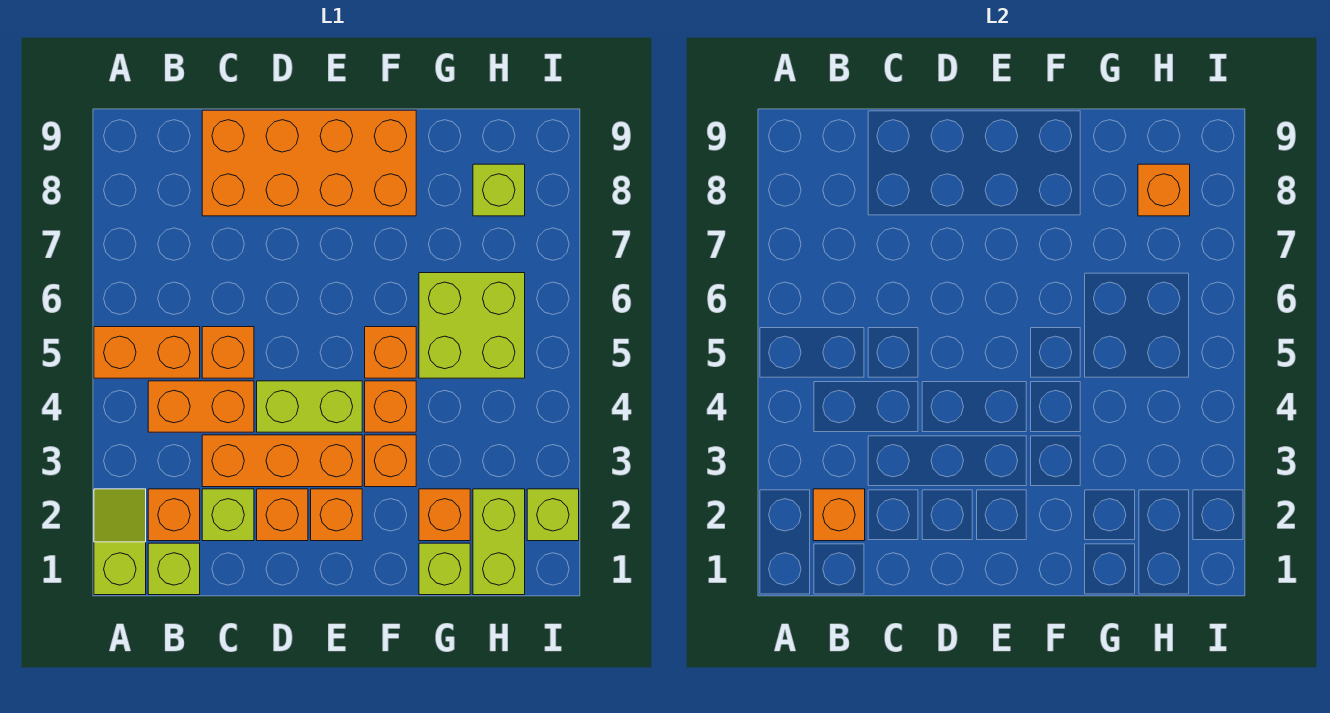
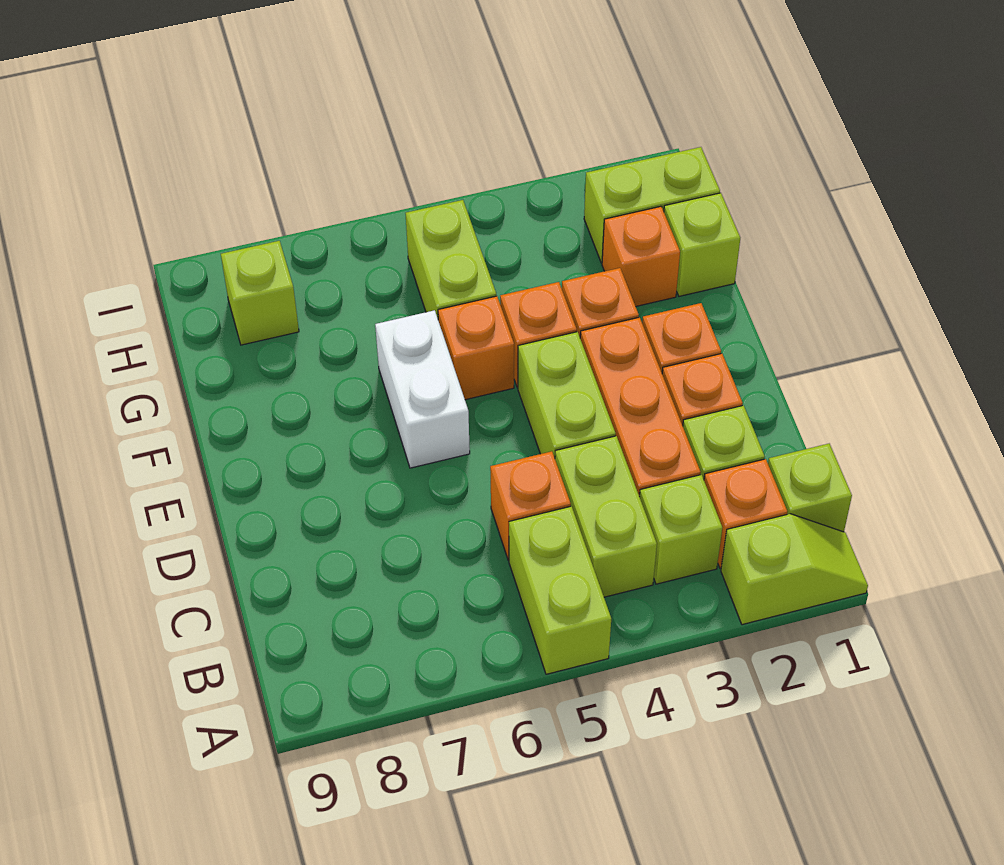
lime 1x2 slope [94,489,146,595] -> lime 1x2 slope turned to [721,514,868,625]
orange 1x2 brick [94,327,200,378] -> lime 1x2 brick [509,506,611,674]
orange 1x1 brick [813,489,865,541] -> none
orange 1x2 brick [148,381,254,432] -> lime 1x2 brick [555,436,657,597]
orange 2x4 brick [202,110,416,216] -> none
none -> white 1x2 brick [375,310,470,468]
lime 2x2 brick [419,273,525,378] -> lime 1x2 brick [406,200,496,318]
orange 1x1 brick [1138,164,1190,216] -> none
lime 1x1 brick [527,489,579,541] -> lime 1x1 brick moved to [639,475,722,584]

